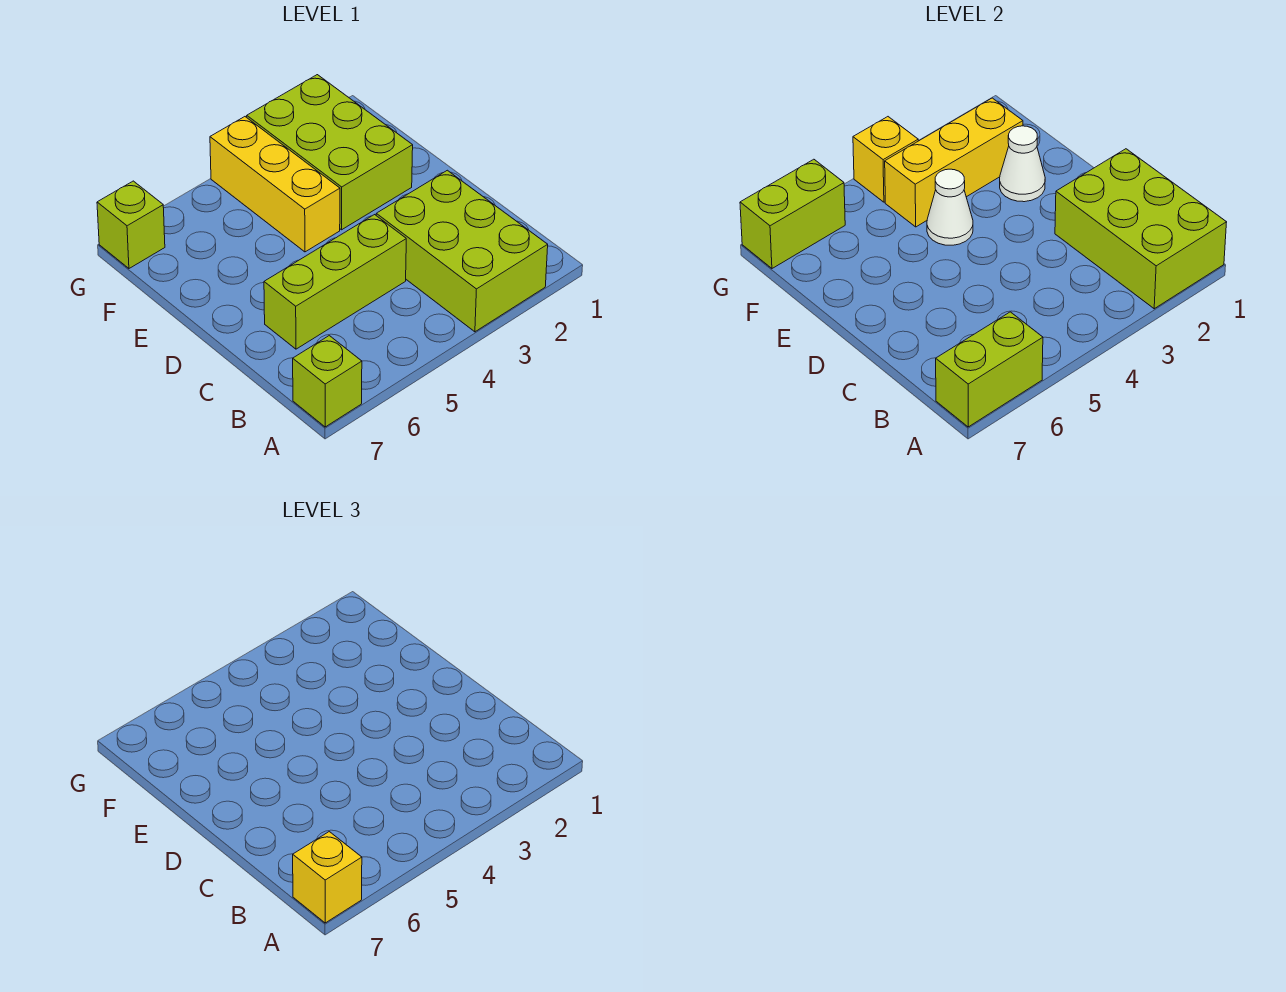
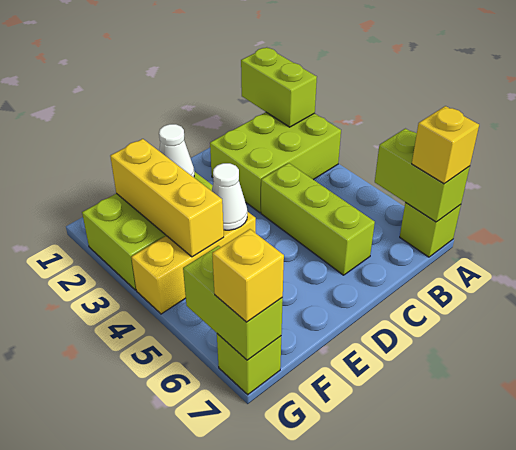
lime 2x3 brick [1055,149,1227,309] -> lime 1x2 brick [241,47,317,127]
yellow 1x1 brick [853,117,918,202] -> yellow 1x1 brick moved to [212,229,284,322]

